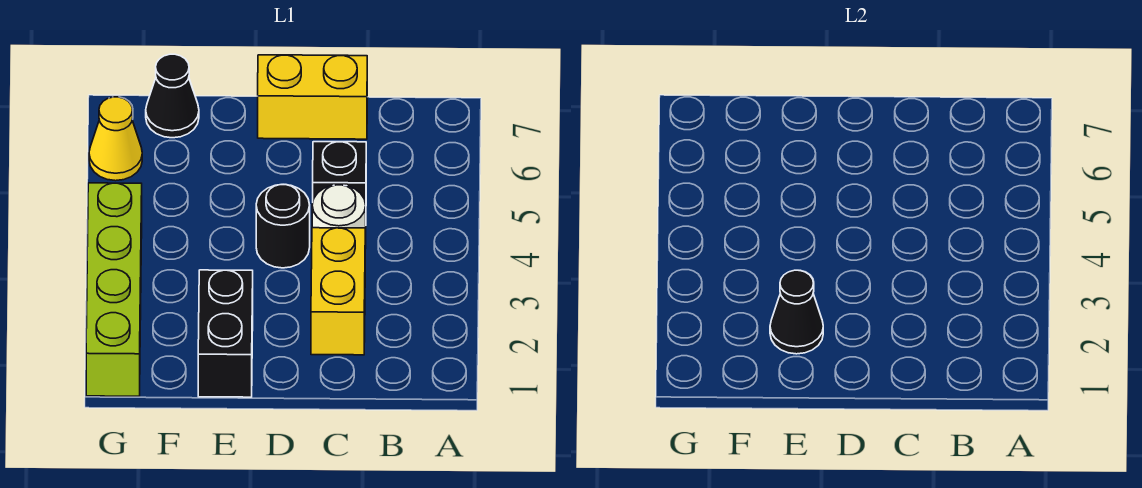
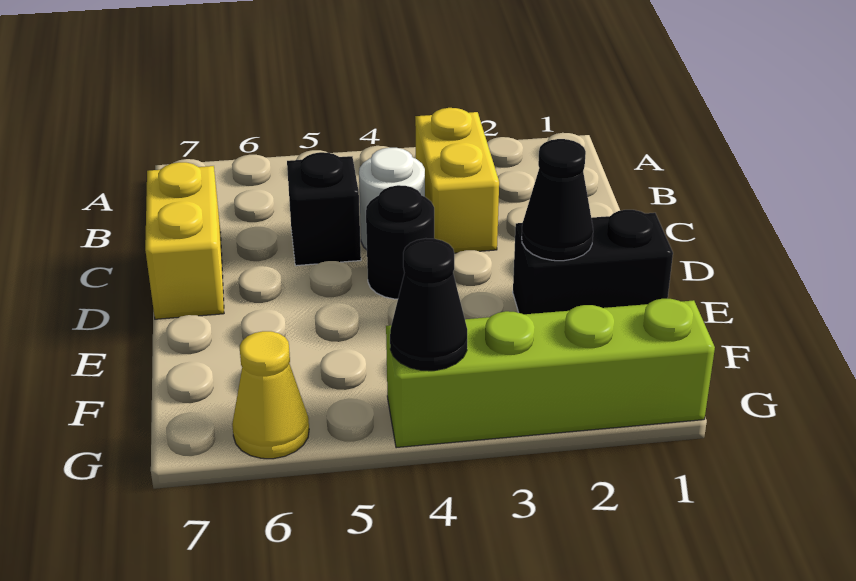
yellow 1x2 brick [311,228,365,355] -> yellow 1x2 brick turned to [415,108,499,253]
black 1x1 cone [146,54,199,138] -> black 1x1 cone moved to [390,238,467,371]

